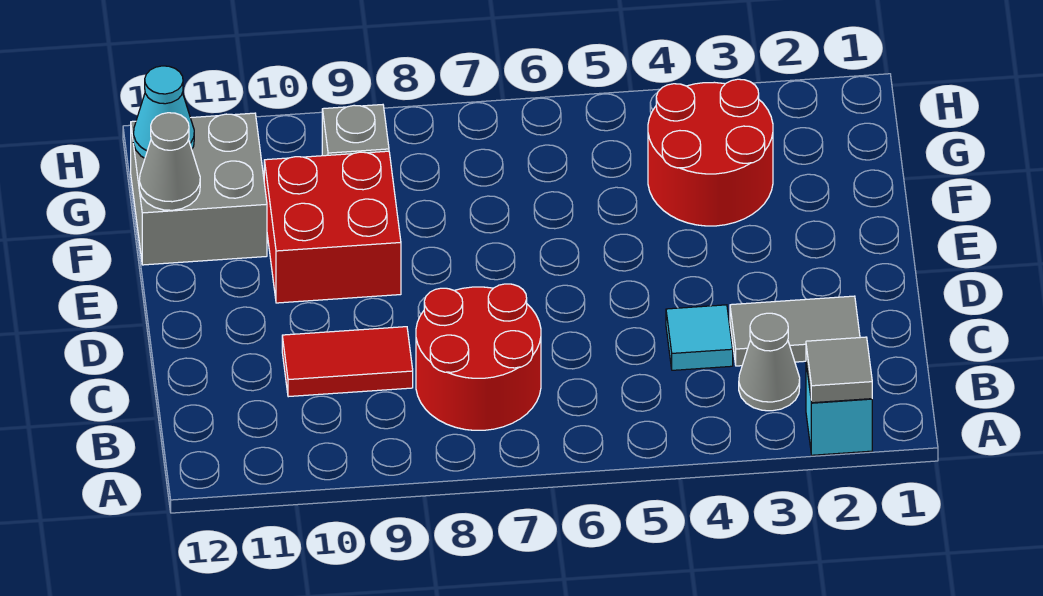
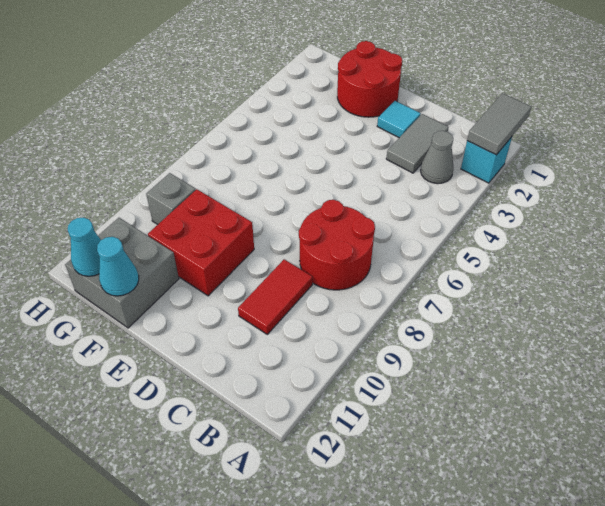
grey 1x1 tile [806,337,872,403] -> grey 1x2 tile [467,93,531,155]
cyan 1x1 tile [666,305,733,370] -> cyan 1x1 tile moved to [377,101,421,138]
red 2x2 round brick [648,79,773,226] -> red 2x2 round brick moved to [337,41,402,117]
grey 1x1 cone [139,113,200,210] -> cyan 1x1 cone [97,237,139,296]

